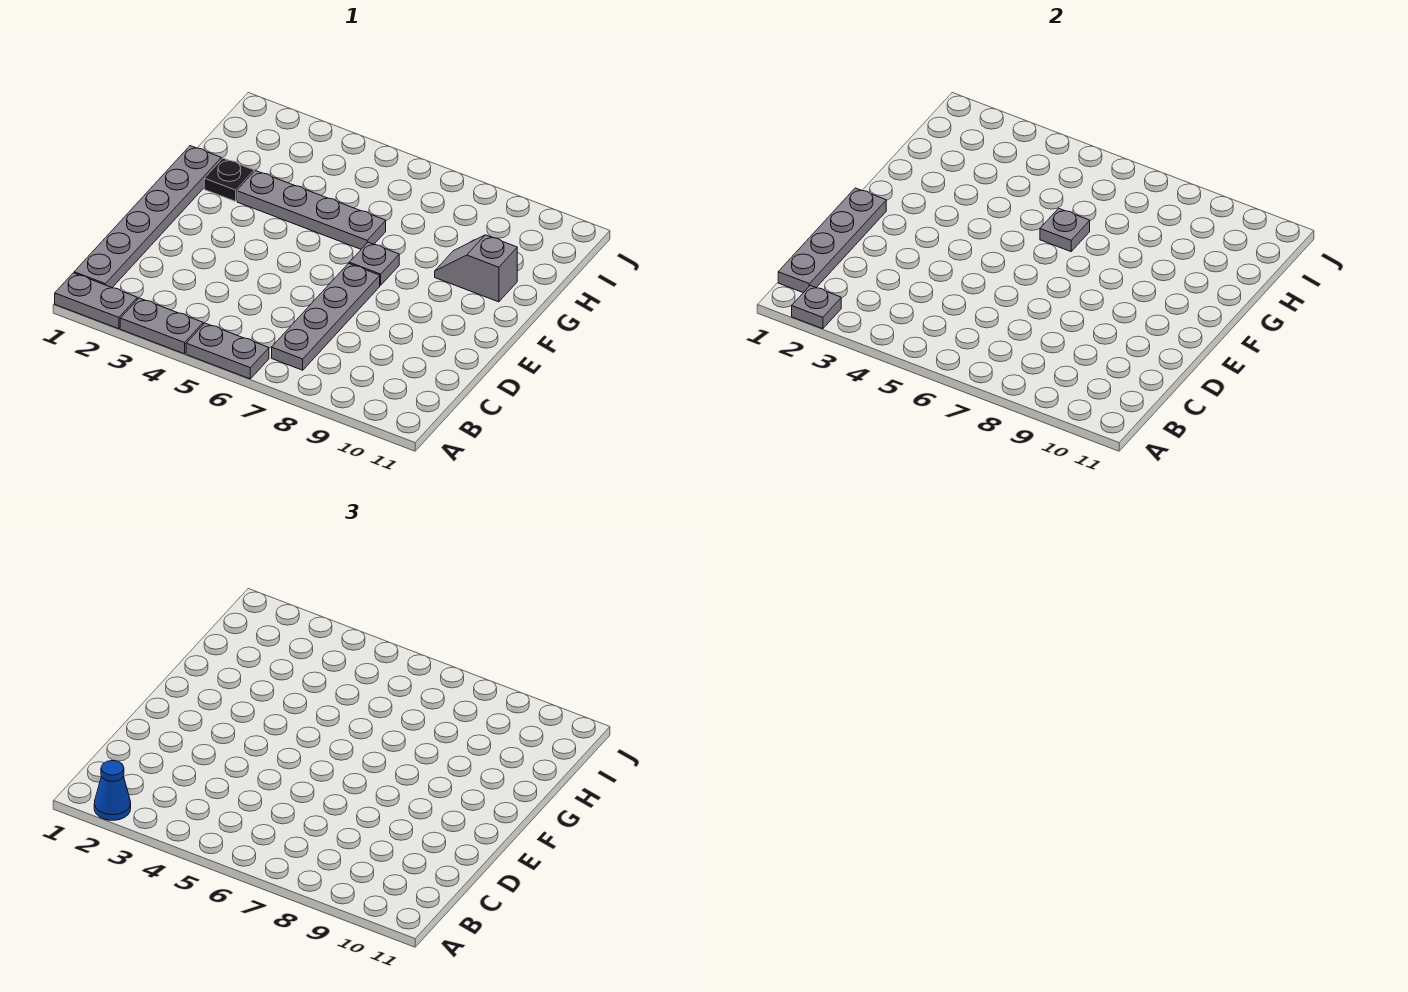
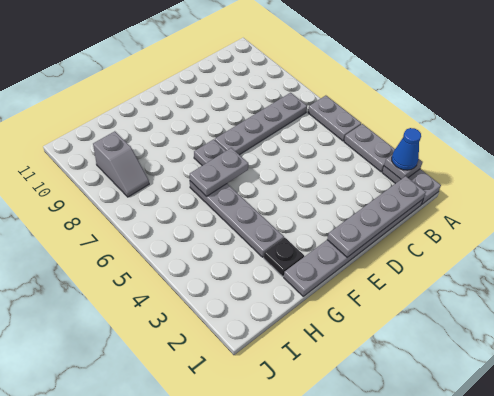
grey 1x1 plate [1040,208,1090,252] -> grey 1x2 plate [190,148,248,197]
grey 1x2 slope [435,235,517,302] -> grey 1x2 slope moved to [93,131,149,197]

